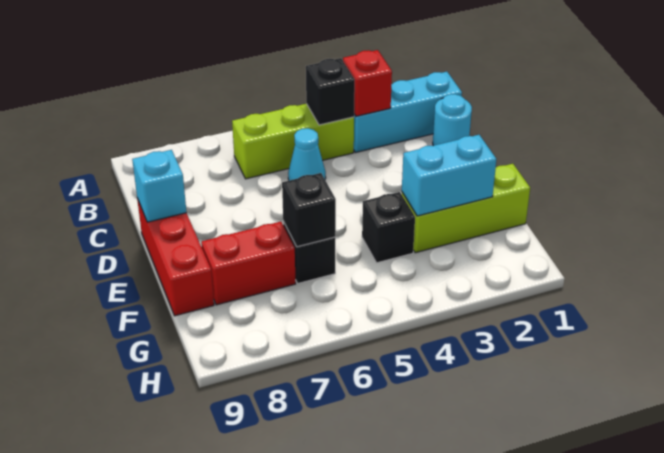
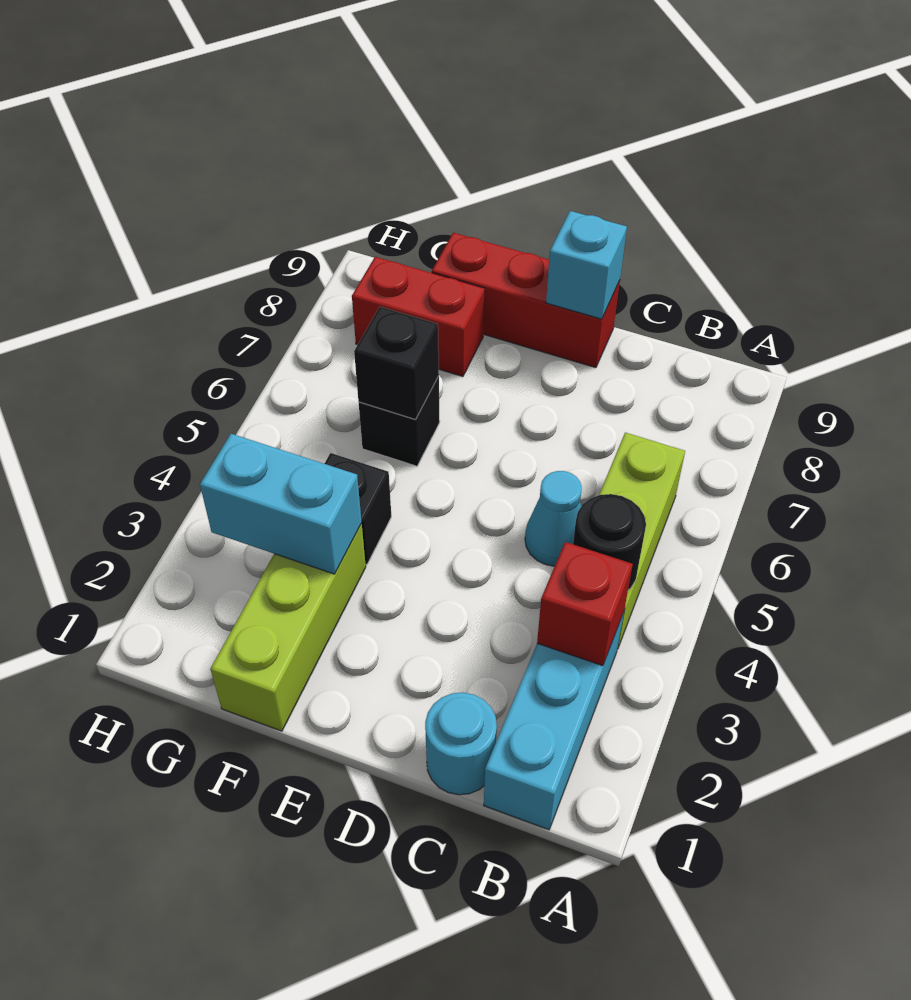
black 1x1 brick [306,58,355,125] -> black 1x1 round brick [573,494,646,590]
cyan 1x2 brick [402,135,496,216] -> cyan 1x2 brick turned to [200,434,362,574]
red 1x2 brick [201,222,296,305] -> red 1x2 brick turned to [352,257,485,377]

